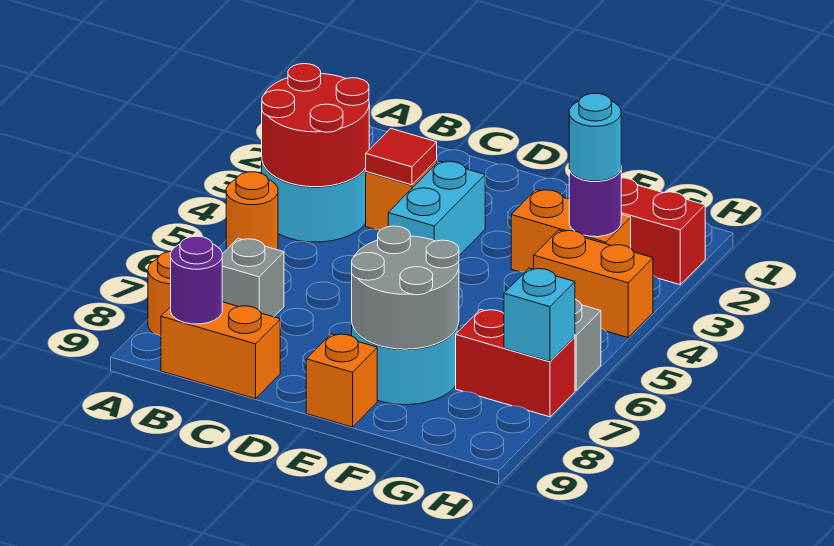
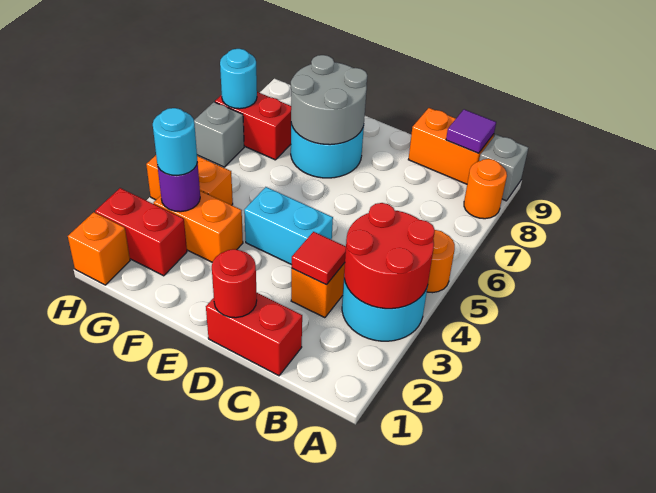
grey 1x1 brick [222,238,284,317] -> grey 1x1 brick moved to [479,135,529,201]
purple 1x1 round brick [171,236,222,324] -> purple 1x1 tile [446,109,496,153]
none -> red 1x2 brick [206,292,302,376]
none -> red 1x1 round brick [212,249,257,318]
cyan 1x2 brick [388,161,485,255] -> cyan 1x2 brick turned to [244,187,333,265]
orange 1x1 brick [306,334,377,427] -> orange 1x1 brick moved to [68,212,130,285]
cyan 1x1 brick [504,268,575,361] -> cyan 1x1 round brick [220,49,257,109]

